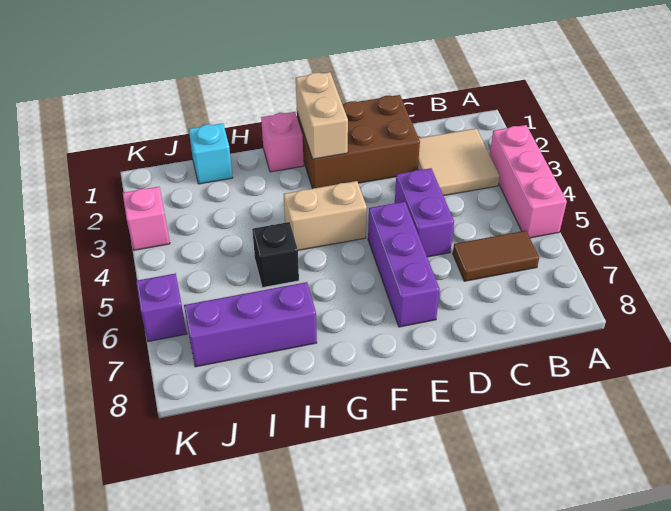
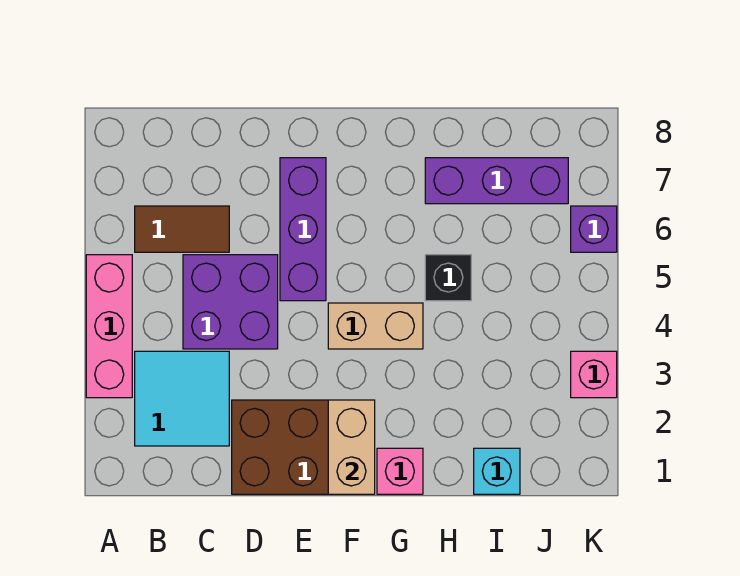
tan 2x2 tile [418,128,500,196] -> cyan 2x2 tile [135,351,229,446]
purple 1x2 brick [395,168,454,257] -> purple 2x2 brick [183,255,278,349]

